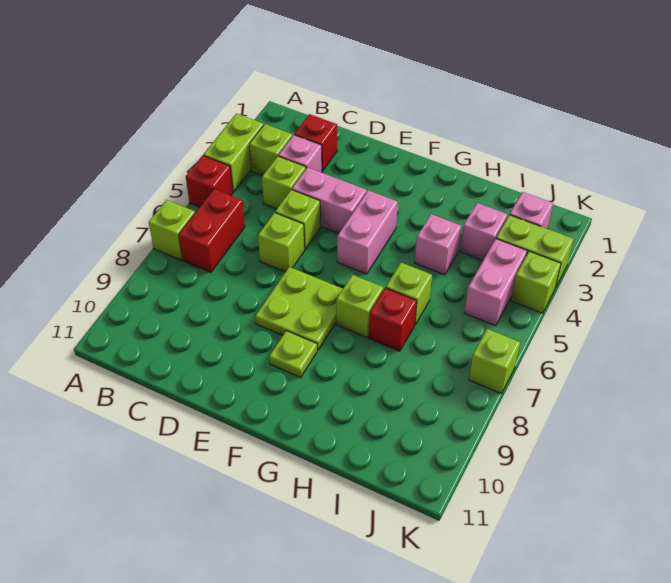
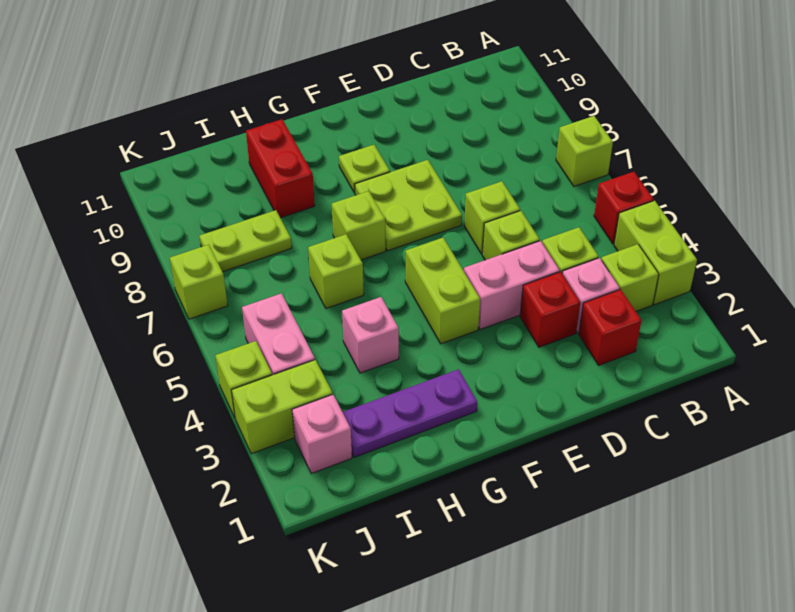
red 1x2 brick [179,189,245,272] -> red 1x2 brick moved to [246,119,315,218]
pink 1x2 brick [337,190,398,274] -> lime 1x2 brick [405,238,480,344]
none -> purple 1x3 plate [343,369,477,457]
red 1x1 brick [369,288,417,351] -> red 1x1 brick moved to [520,272,580,347]
pink 1x1 brick [460,203,508,260] -> none
none -> lime 1x2 plate [200,210,292,272]

